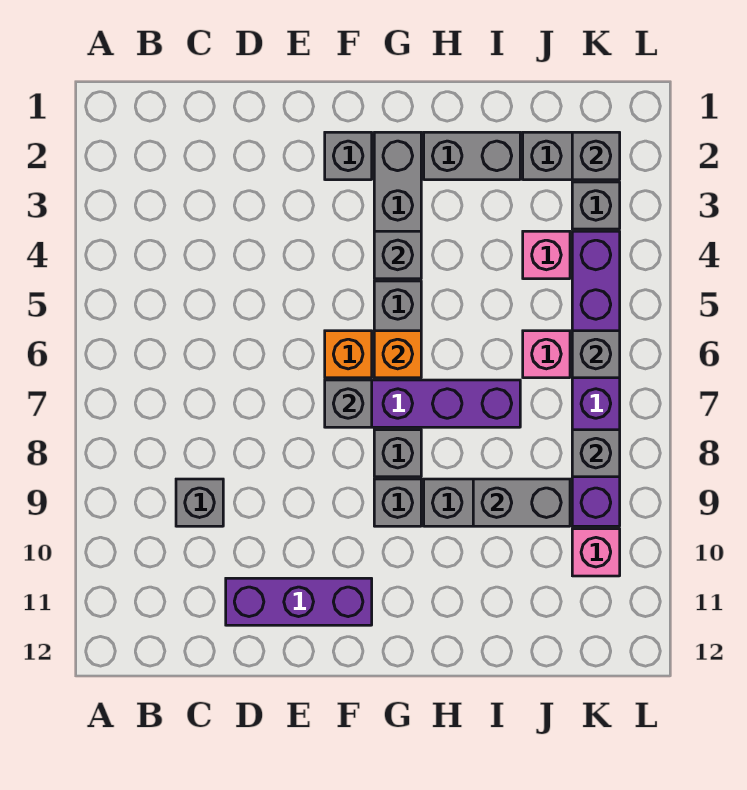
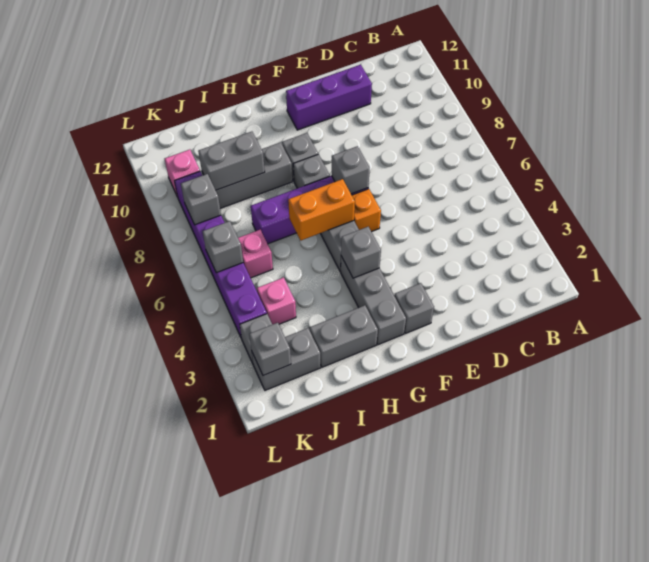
grey 1x1 brick [176,479,223,526] -> none
orange 1x1 brick [374,331,421,378] -> orange 1x2 brick [288,179,355,240]

